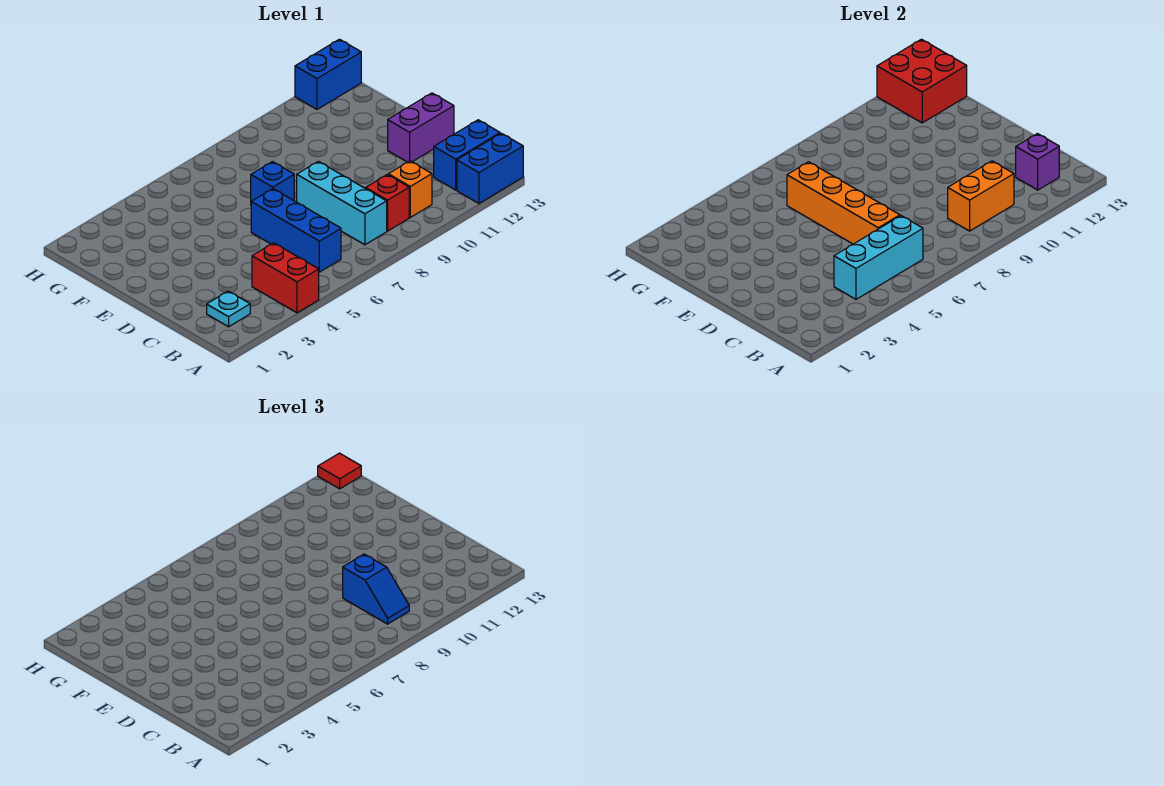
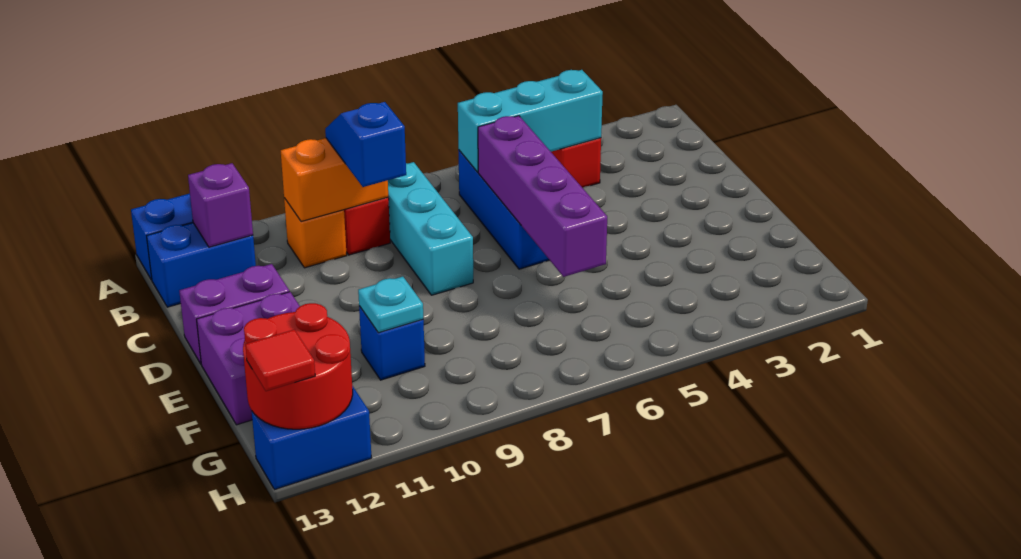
cyan 1x1 plate [207,291,250,327] -> cyan 1x1 plate moved to [358,277,423,333]
orange 1x4 brick [787,162,900,244] -> purple 1x4 brick [478,116,607,277]
blue 1x1 brick [251,162,294,202] -> blue 1x1 brick moved to [359,306,425,380]
none -> purple 2x2 brick [197,292,300,425]
red 2x2 brick [877,39,967,123] -> red 2x2 round brick [243,303,353,429]

